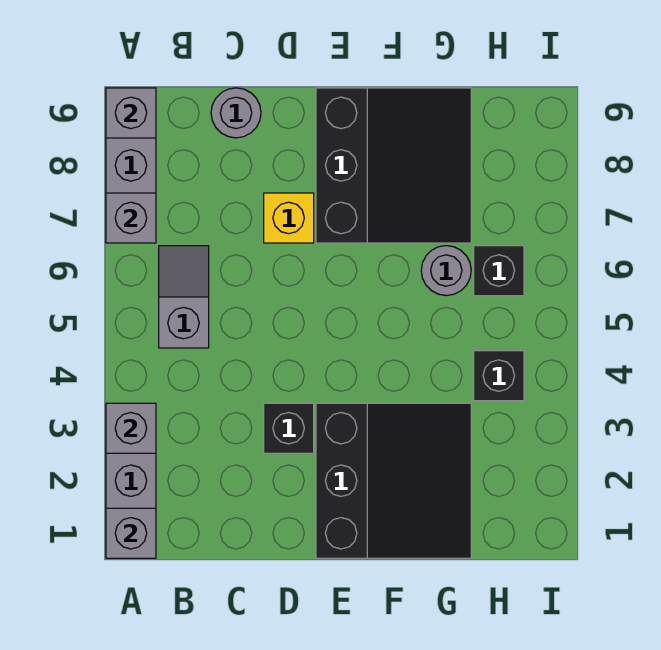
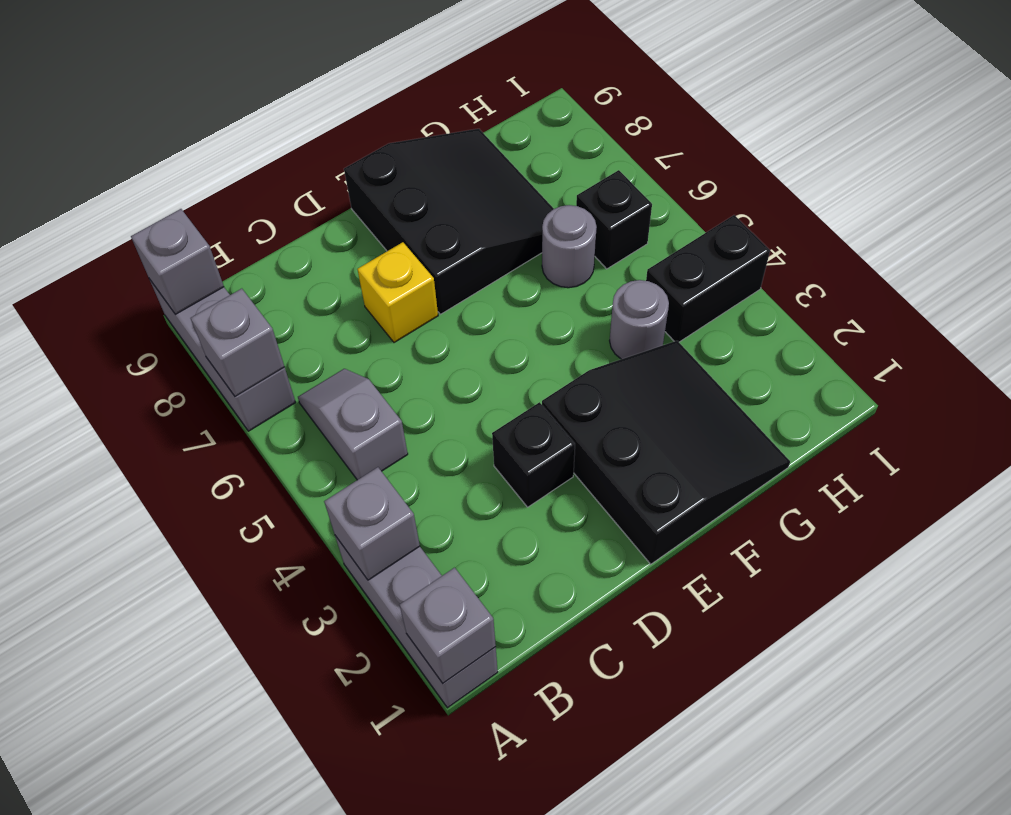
grey 1x1 round brick [211,88,261,138] -> grey 1x1 round brick moved to [610,280,669,359]
black 1x1 brick [474,351,524,401] -> black 1x2 brick [646,215,770,342]

